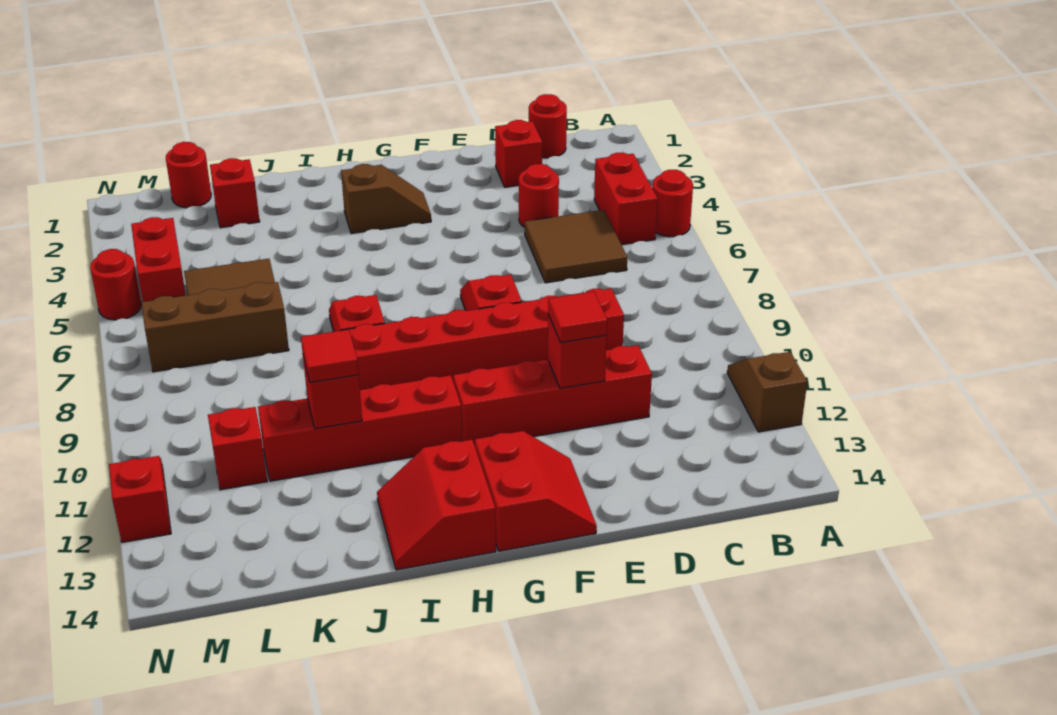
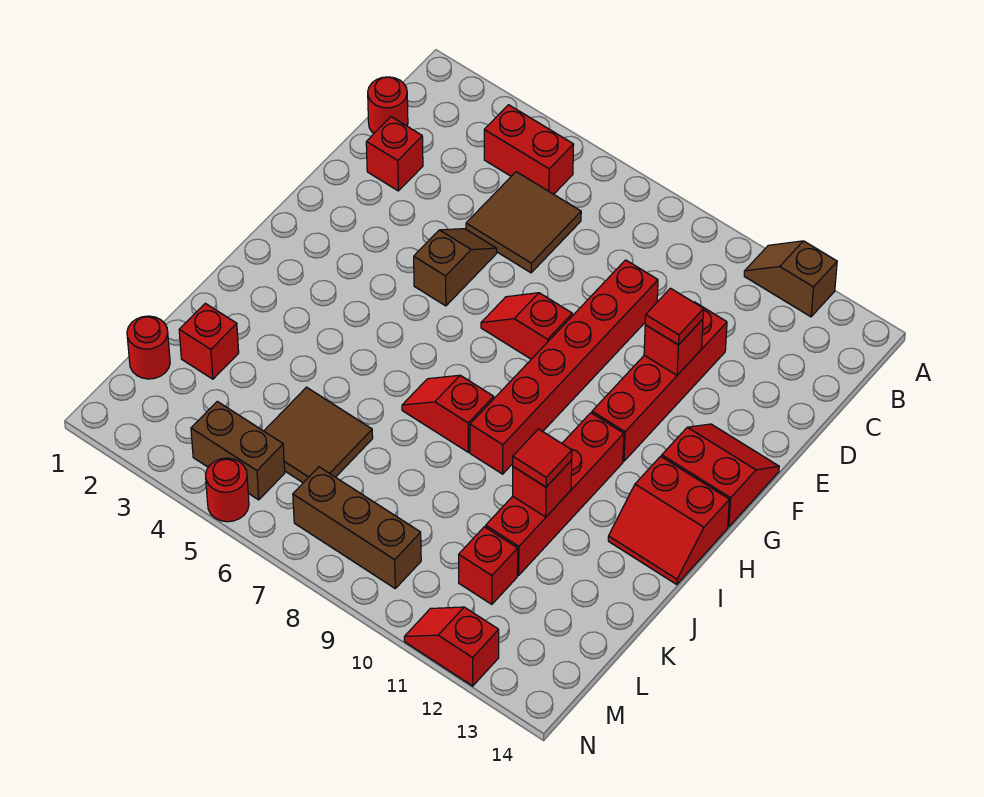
red 1x1 round brick [652,170,693,237] -> none
red 1x1 round brick [519,164,559,227] -> none
brown 1x2 slope [341,164,431,234] -> brown 1x2 slope moved to [414,229,497,306]
brown 1x3 brick [141,282,289,372] -> brown 1x3 brick turned to [293,467,421,588]
red 1x2 brick [131,217,186,302] -> brown 1x2 brick [191,401,285,500]

